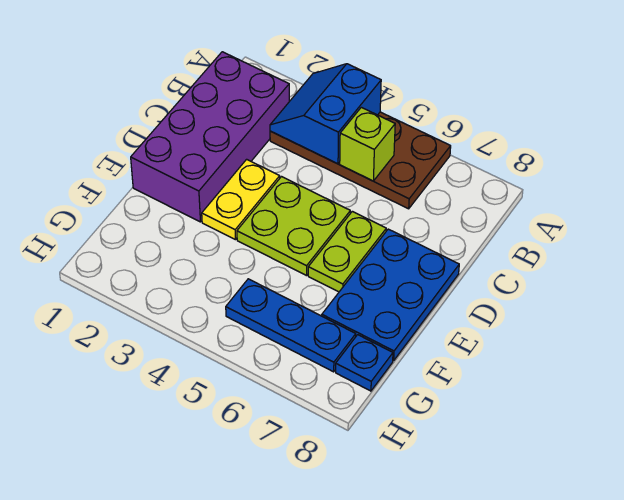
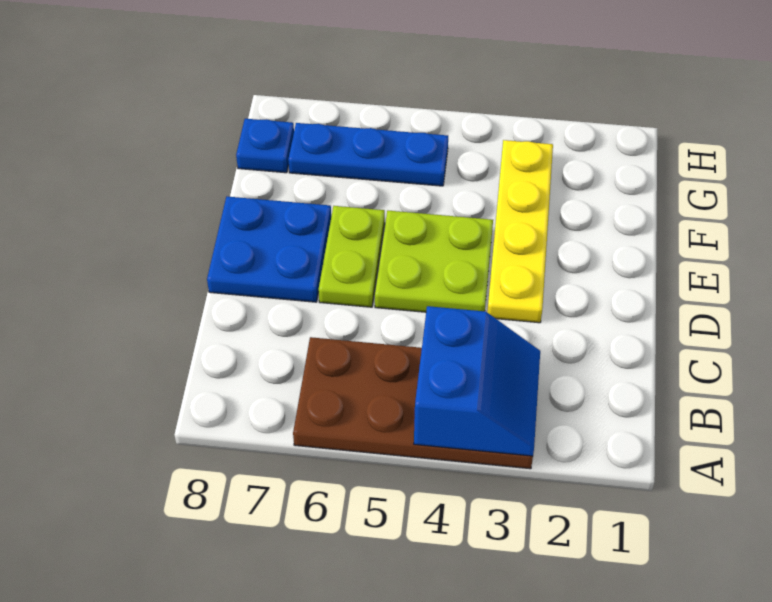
purple 2x4 brick [131,52,289,222] -> none
lime 1x1 brick [340,107,395,181] -> none
yellow 1x2 plate [202,159,280,240] -> yellow 1x4 plate [487,140,553,323]
blue 2x3 plate [322,229,459,361] -> blue 2x2 plate [207,197,331,302]

